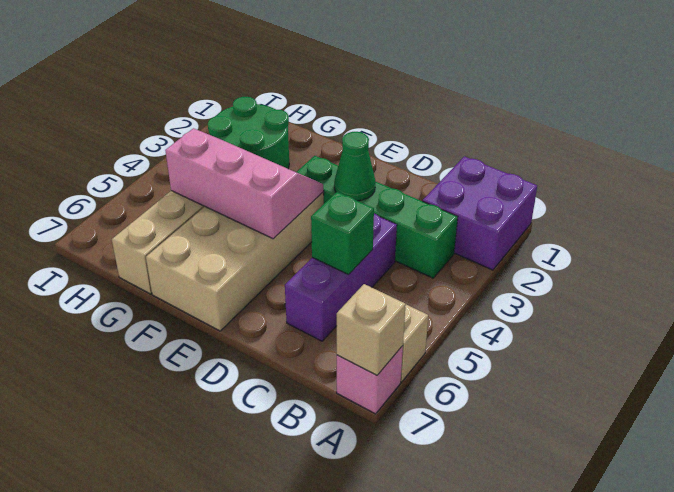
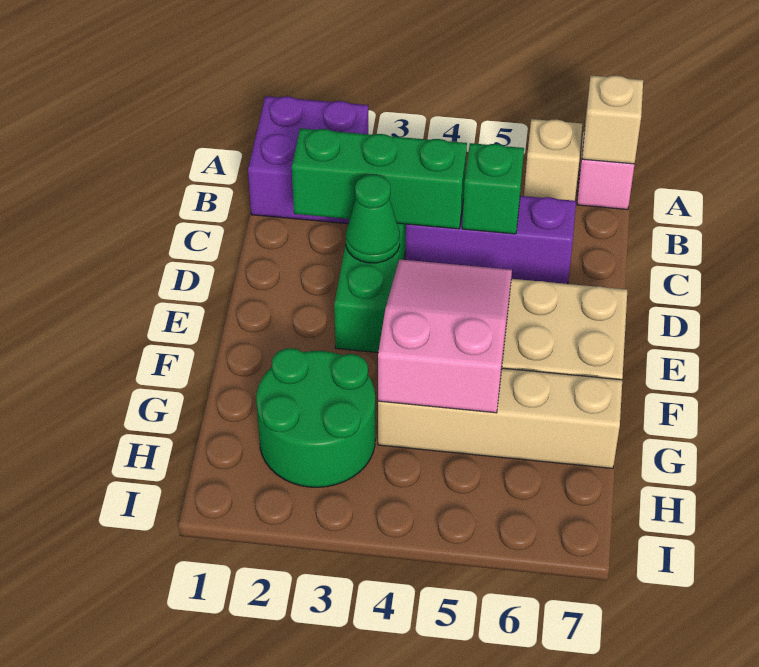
none -> green 1x3 brick [292,128,467,229]
pink 2x3 slope [165,128,324,239] -> pink 2x3 slope turned to [378,259,512,413]

